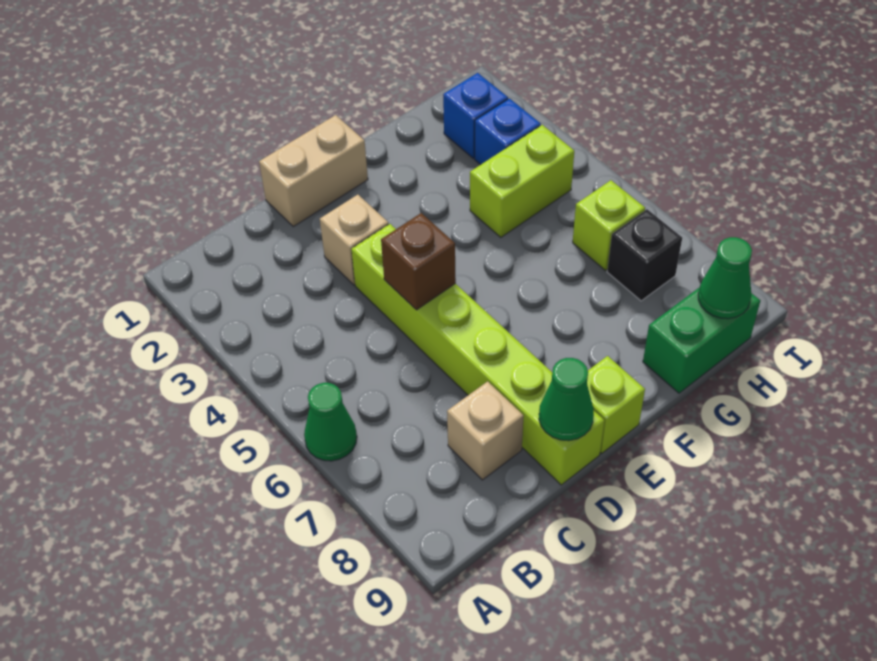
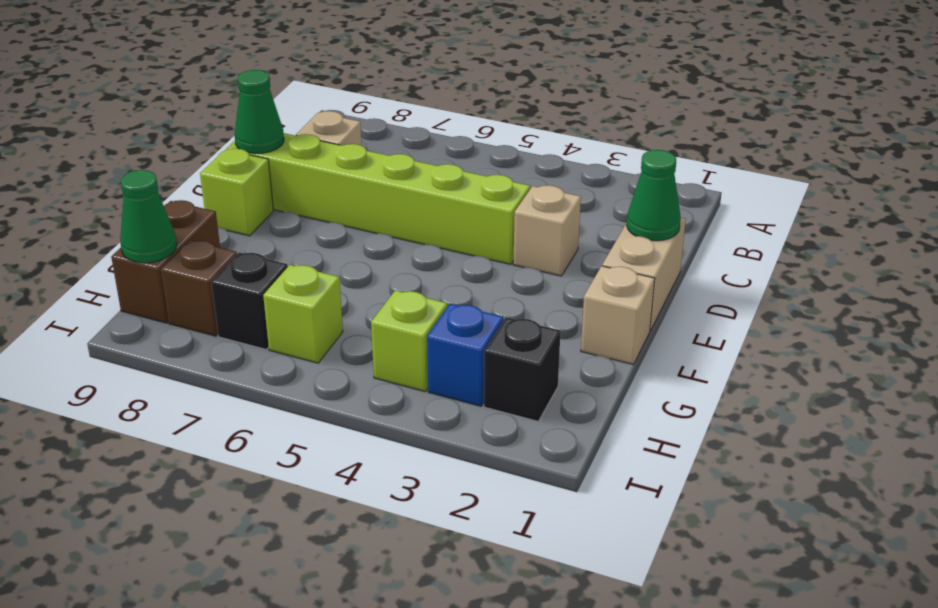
green 1x1 cone [304,383,357,461] -> green 1x1 cone moved to [627,150,681,241]
brown 1x1 brick [381,213,456,310] -> brown 1x1 brick moved to [161,240,237,336]
none -> tan 1x1 brick [581,266,655,364]
lime 1x2 brick [470,125,574,237] -> lime 1x1 brick [371,290,447,392]
green 1x2 brick [643,288,760,393] -> brown 1x2 brick [111,200,220,323]
blue 1x1 brick [443,73,508,158] -> black 1x1 brick [484,317,561,421]

